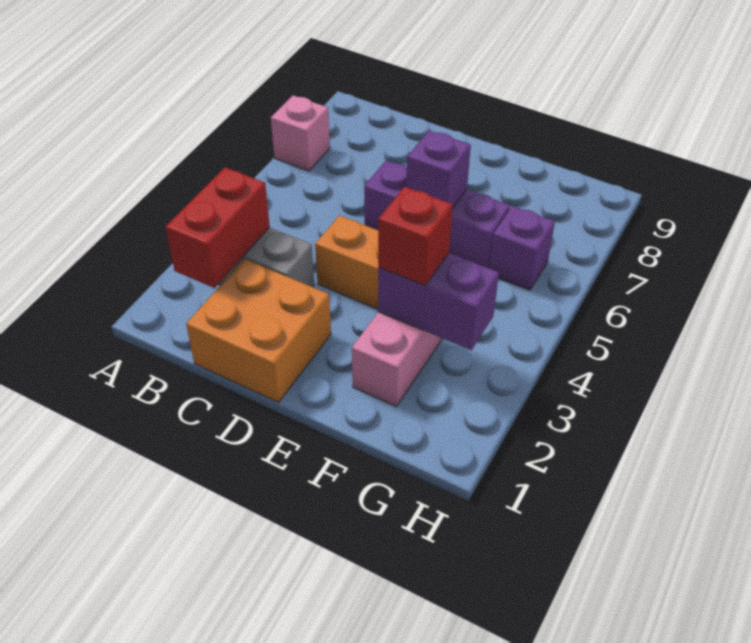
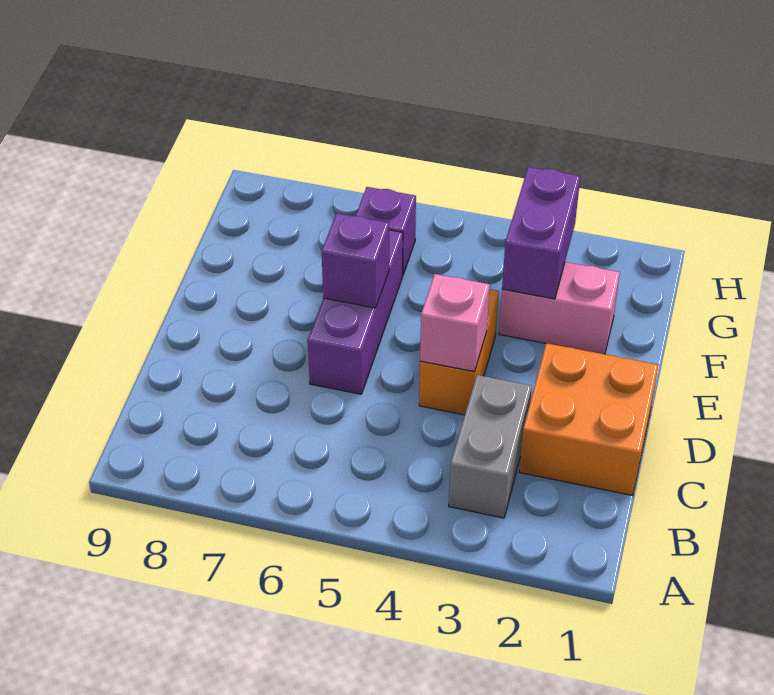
pink 1x1 brick [271,95,330,171] -> pink 1x1 brick moved to [420,274,490,372]
red 1x2 brick [165,168,270,288] -> none
red 1x1 brick [378,187,453,286] -> none

